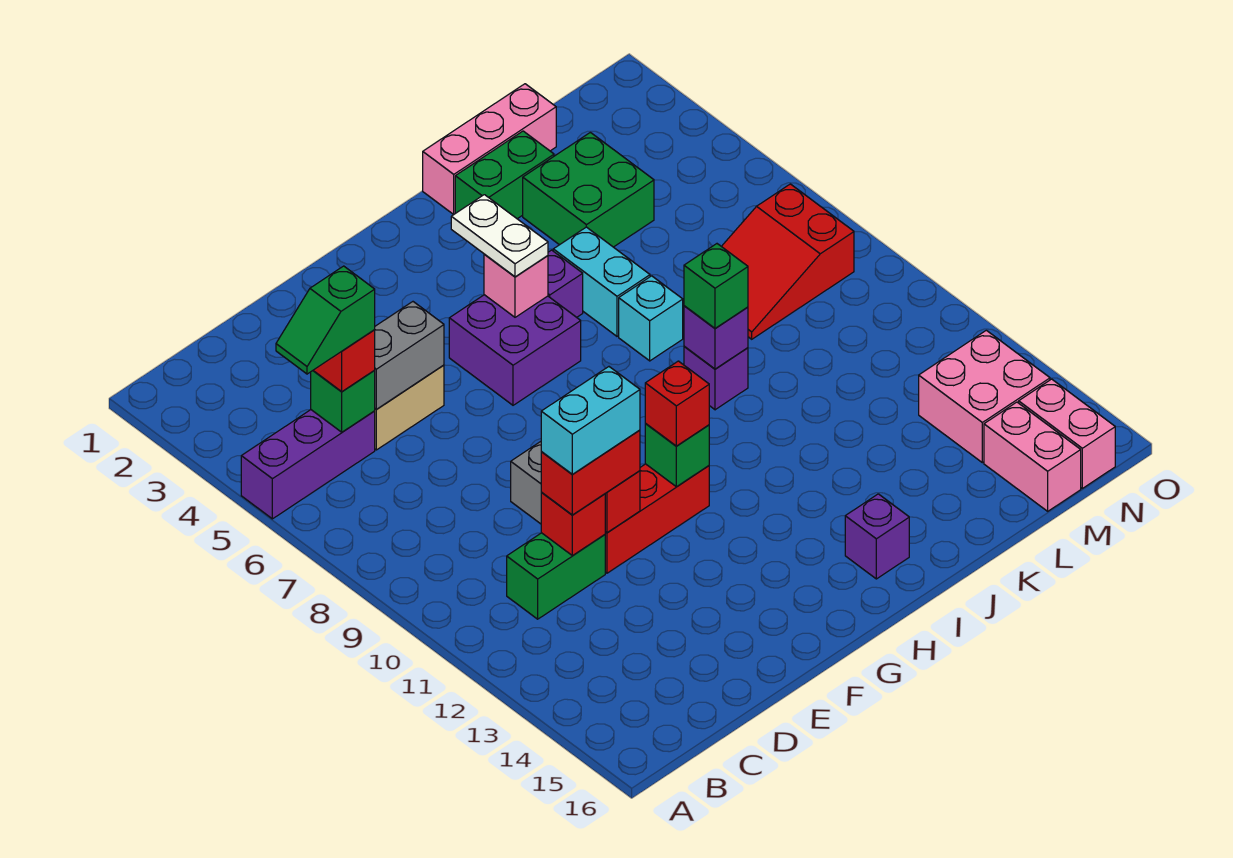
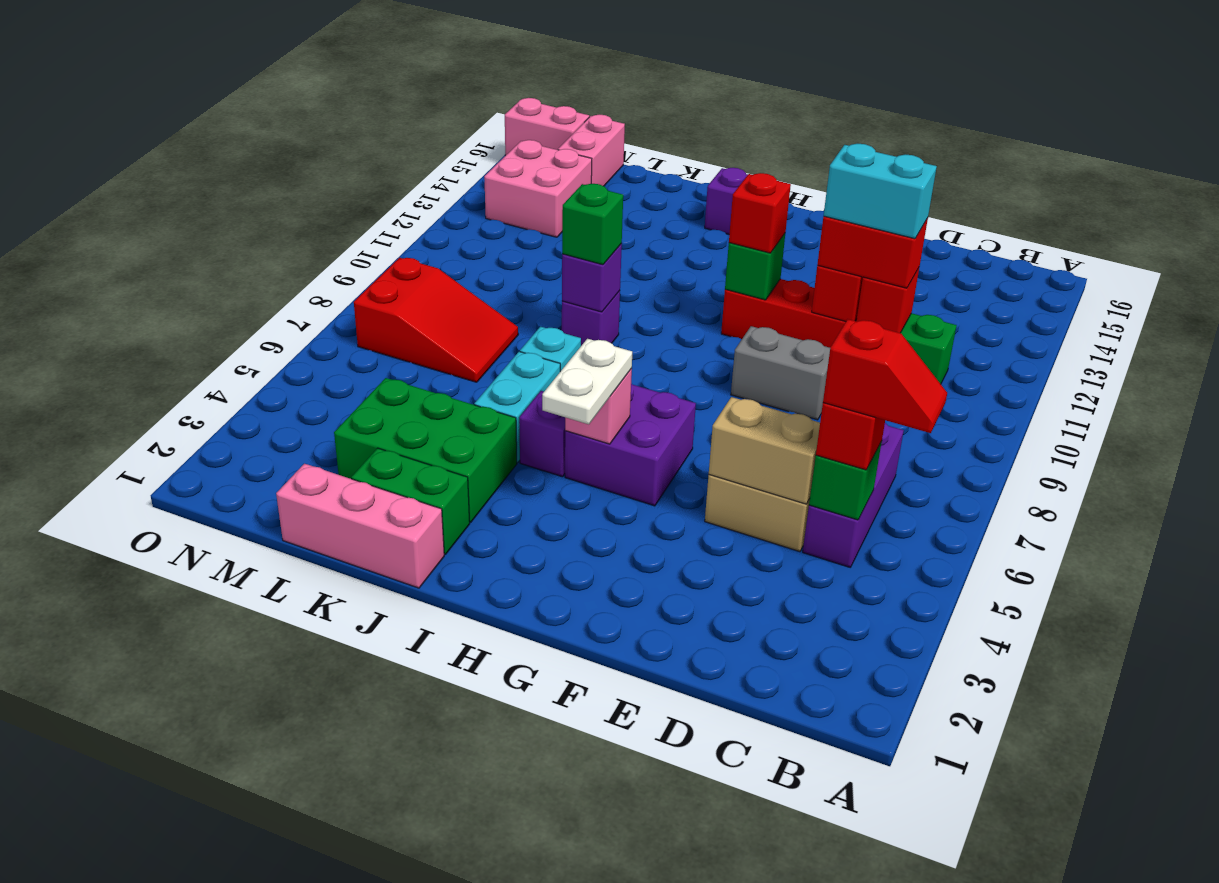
purple 1x3 brick [241,410,375,519] -> purple 1x3 brick turned to [803,423,904,567]
green 1x2 slope [276,266,375,374] -> red 1x2 slope [823,319,947,433]
grey 1x2 brick [374,302,444,410] -> tan 1x2 brick [709,397,820,504]
green 2x2 brick [523,132,654,247] -> green 2x3 brick [334,378,517,522]
pink 1x2 brick [1019,379,1115,488] -> pink 1x2 brick turned to [505,98,589,156]

